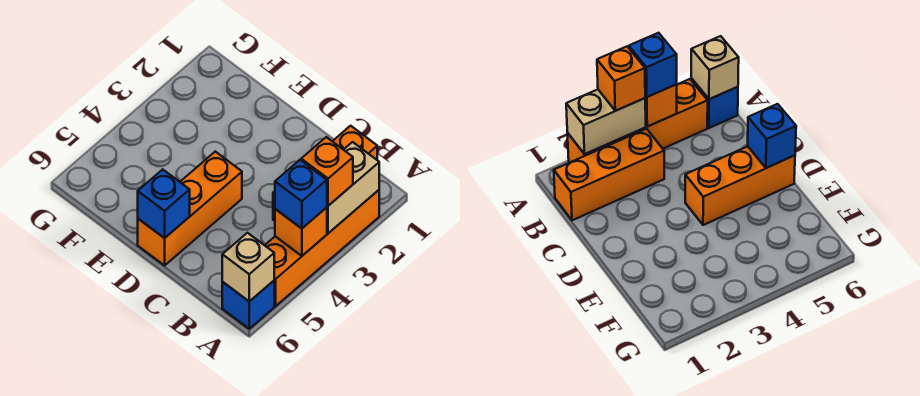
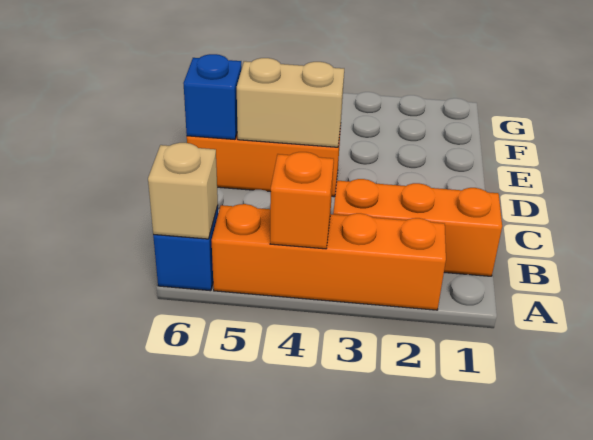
tan 1x2 brick [327,142,379,233] -> tan 1x2 brick moved to [237,58,344,147]
orange 1x1 brick [301,137,353,206] -> none
blue 1x1 brick [275,160,327,228] -> none

